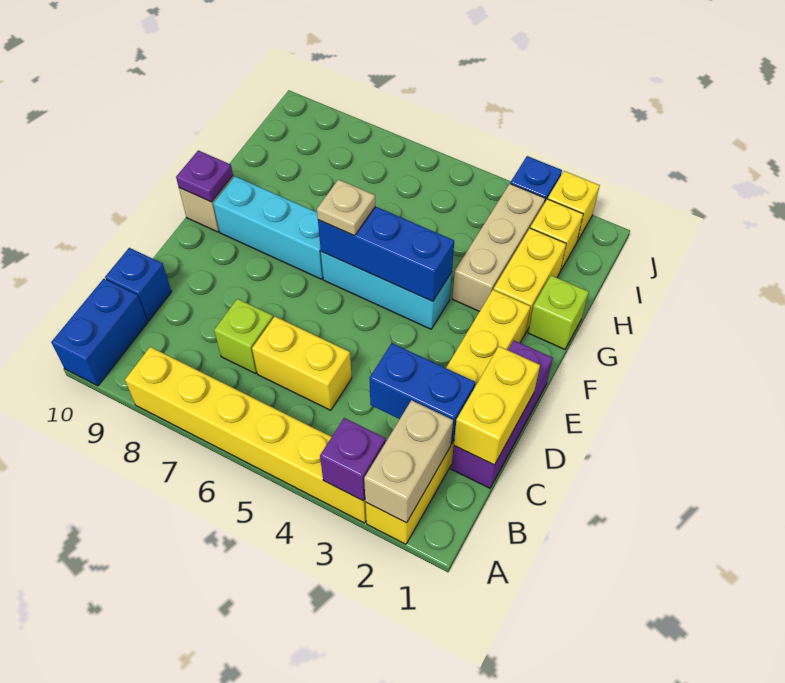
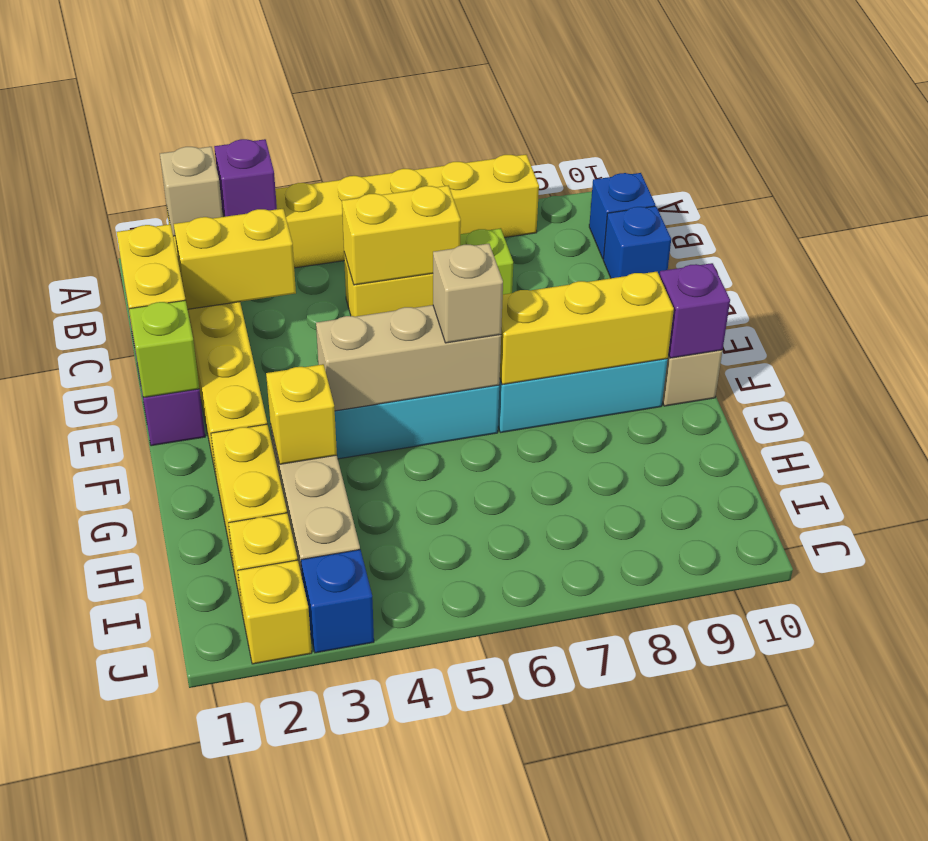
tan 1x2 brick [364,400,453,523] -> tan 1x1 brick [160,147,223,236]
blue 1x2 brick [51,279,147,386] -> blue 1x1 brick [589,173,655,259]
blue 1x2 brick [369,343,475,444] -> yellow 1x2 brick [174,209,296,309]
none -> yellow 1x2 brick [342,186,461,285]
blue 1x3 brick [318,206,454,301] -> tan 1x3 brick [316,305,501,411]
tan 1x1 plate [317,180,376,236] -> tan 1x1 brick [433,244,503,343]
none -> yellow 1x3 brick [500,272,674,385]
purple 1x1 plate [176,150,233,202] -> purple 1x1 brick [659,263,730,358]
lime 1x1 brick [528,275,589,349] -> lime 1x1 brick moved to [129,300,199,398]
none -> yellow 1x1 brick [266,364,337,464]

